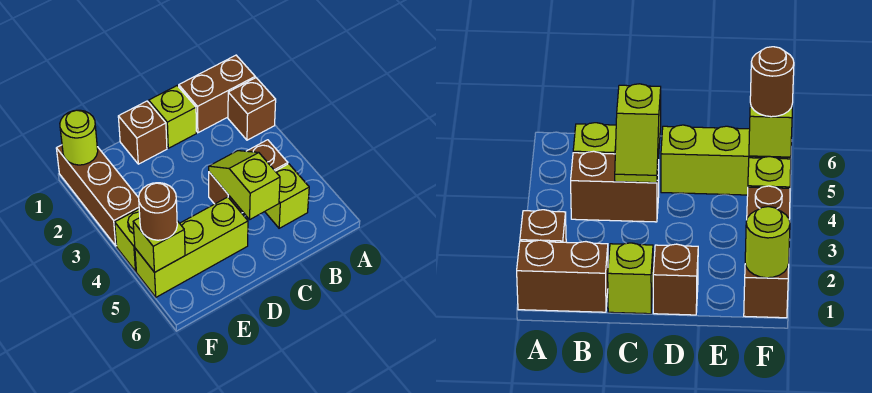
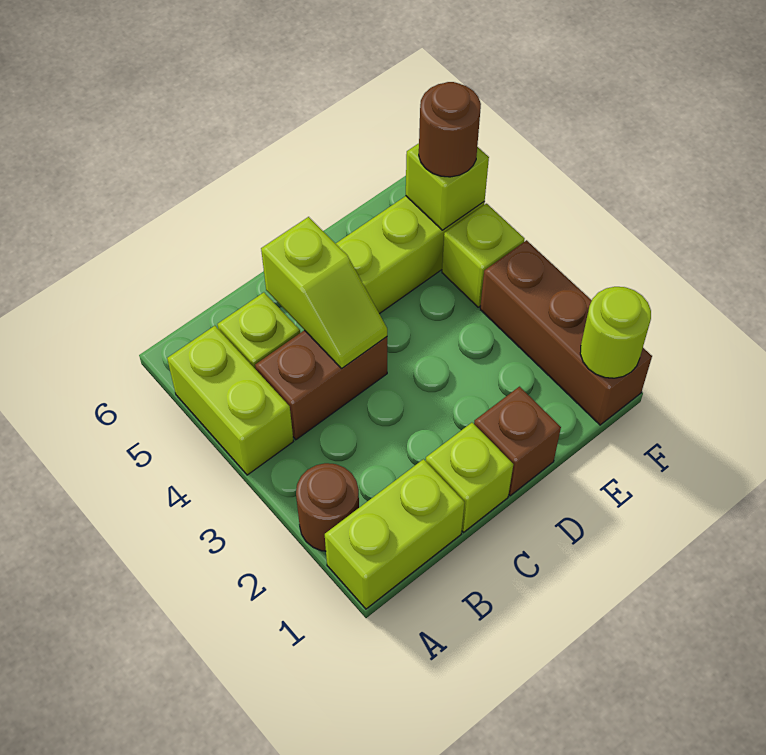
brown 1x2 brick [179,55,255,133] -> lime 1x2 brick [325,459,465,609]
brown 1x1 brick [228,78,276,140] -> brown 1x1 round brick [296,463,359,551]
none -> lime 1x2 brick [167,326,294,475]

